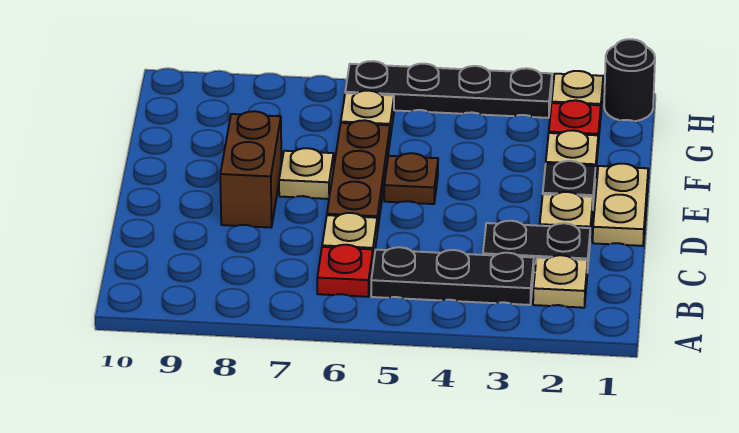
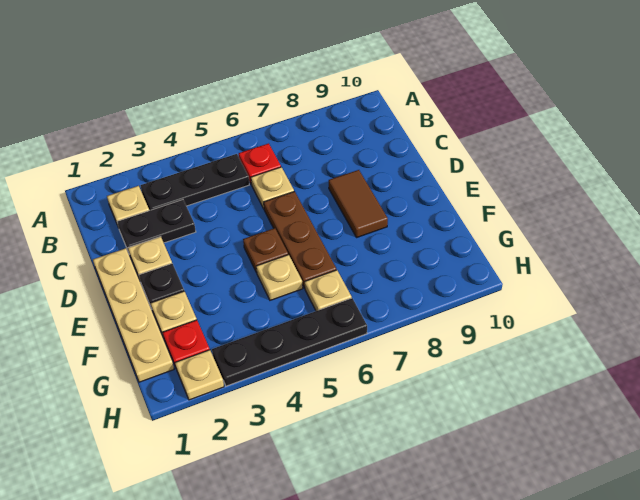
tan 1x2 plate [593,164,648,246] -> tan 1x4 plate [93,248,174,382]
brown 1x2 brick [220,111,281,228] -> brown 1x2 tile [329,170,388,237]
tan 1x1 plate [279,148,334,199] -> tan 1x1 plate moved to [256,255,303,300]
black 1x1 round brick [604,39,655,121] -> none

